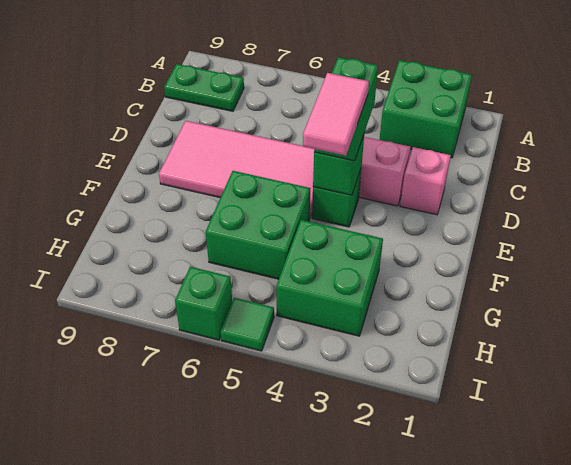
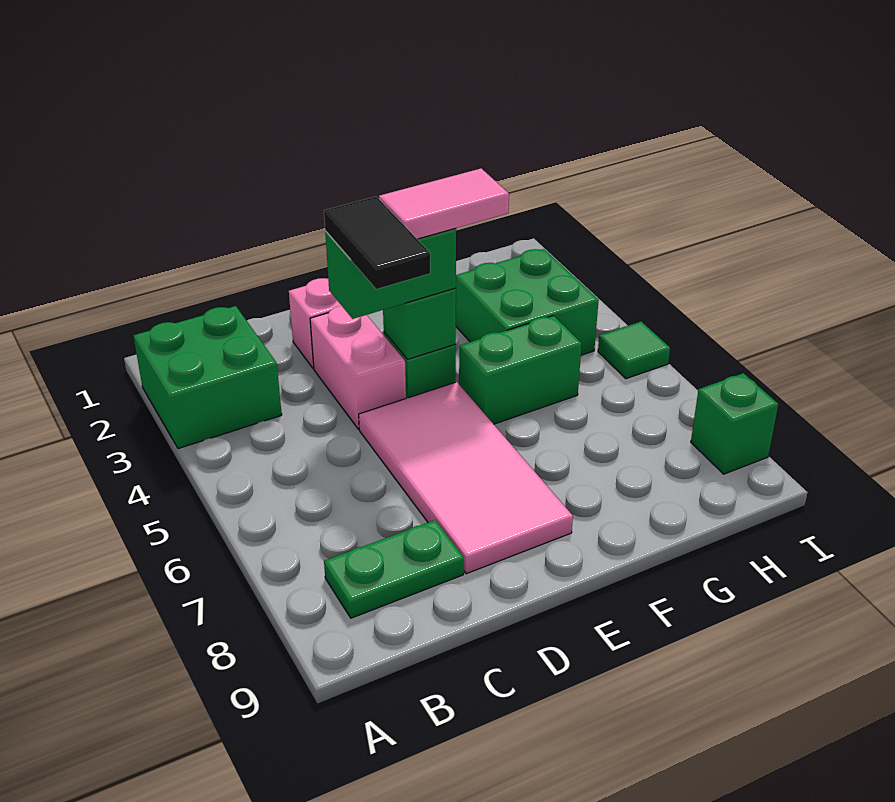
green 1x2 plate [164,64,244,111] -> green 1x2 plate turned to [324,520,464,618]
none -> black 1x2 tile [324,197,430,289]
green 2x2 brick [206,171,310,279] -> green 1x2 brick [459,316,582,424]
green 1x1 brick [175,267,232,340] -> green 1x1 brick moved to [691,373,778,474]

